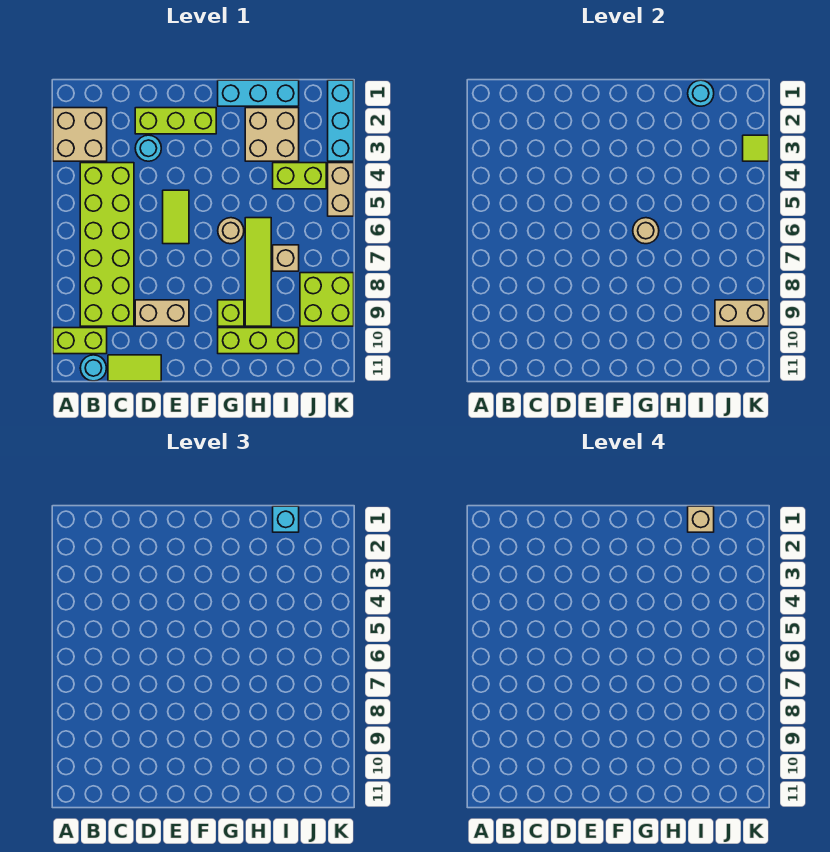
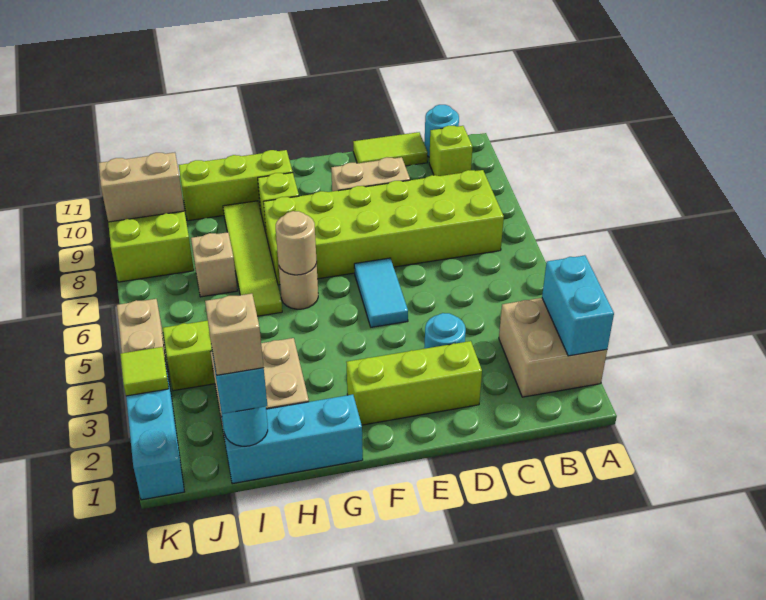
none -> cyan 1x2 brick [542,255,614,356]
lime 1x2 brick [53,328,107,354] -> lime 1x1 brick [429,126,473,176]
lime 2x6 brick [80,163,134,326] -> lime 2x6 brick turned to [263,170,504,285]
lime 1x2 tile [163,190,189,244] -> cyan 1x2 tile [354,258,408,327]

